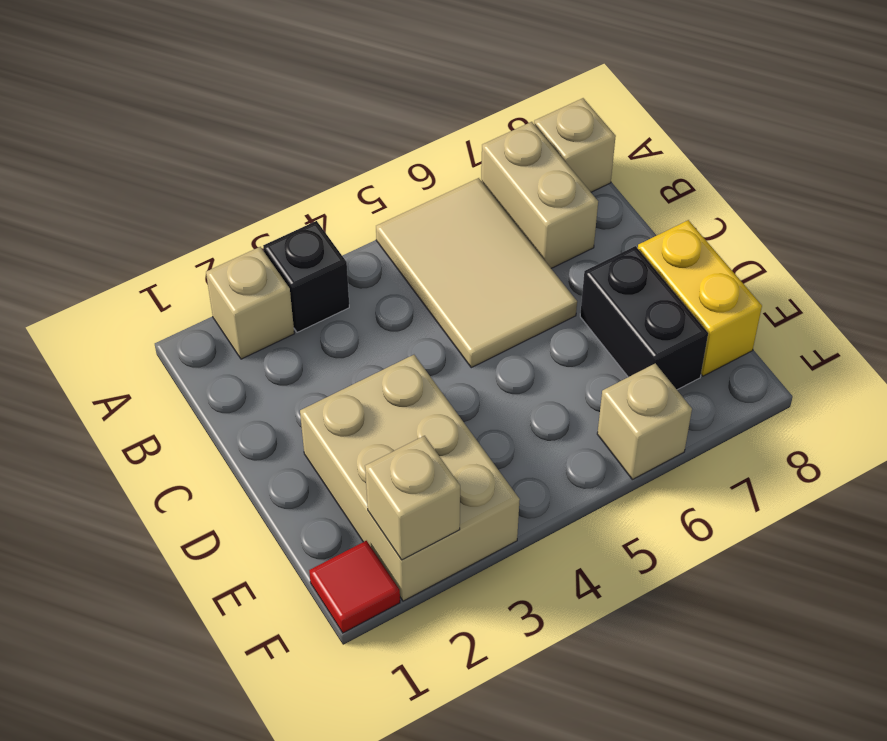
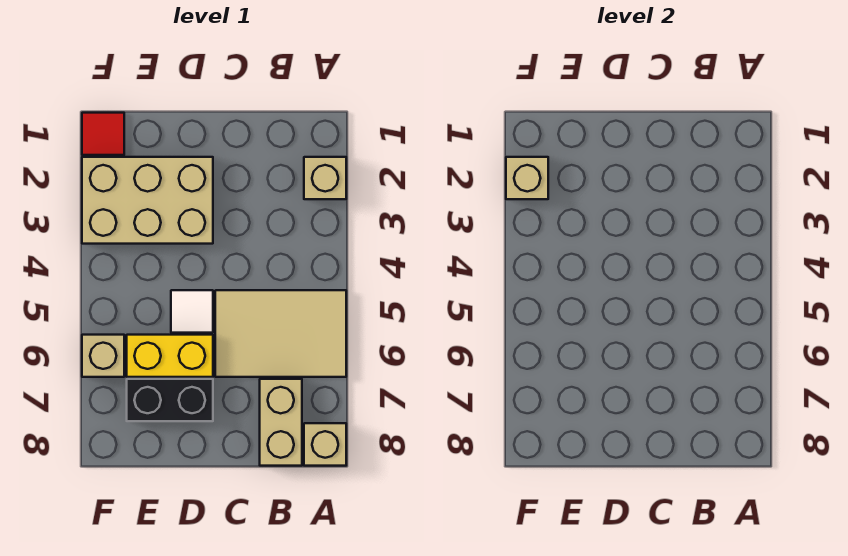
black 1x1 brick [263,221,349,332] -> none
tan 1x2 brick [481,122,598,268] -> tan 1x2 brick turned to [260,379,302,466]
none -> white 1x1 tile [171,290,213,333]
yellow 1x2 brick [638,220,762,376] -> yellow 1x2 brick moved to [127,335,213,377]

